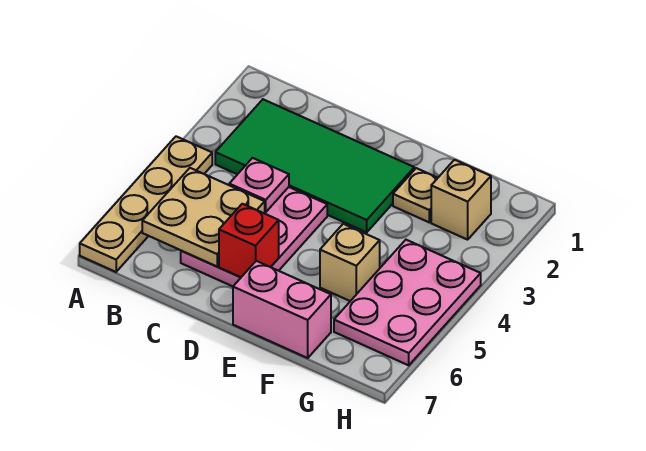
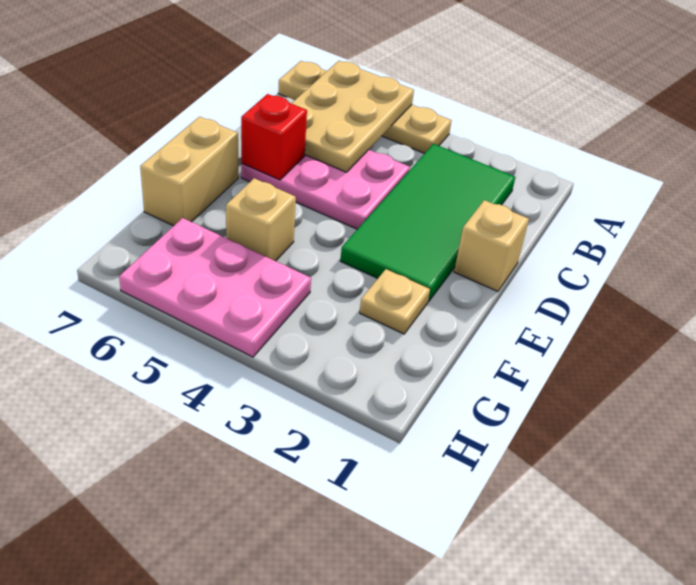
tan 2x2 plate [142,168,265,267] -> tan 2x3 plate [291,61,414,172]
pink 1x1 plate [229,158,289,212] -> none
pink 1x2 brick [233,261,331,358] -> tan 1x2 brick [140,117,238,226]
tan 1x1 brick [431,160,491,240] -> tan 1x1 brick moved to [454,200,529,291]

